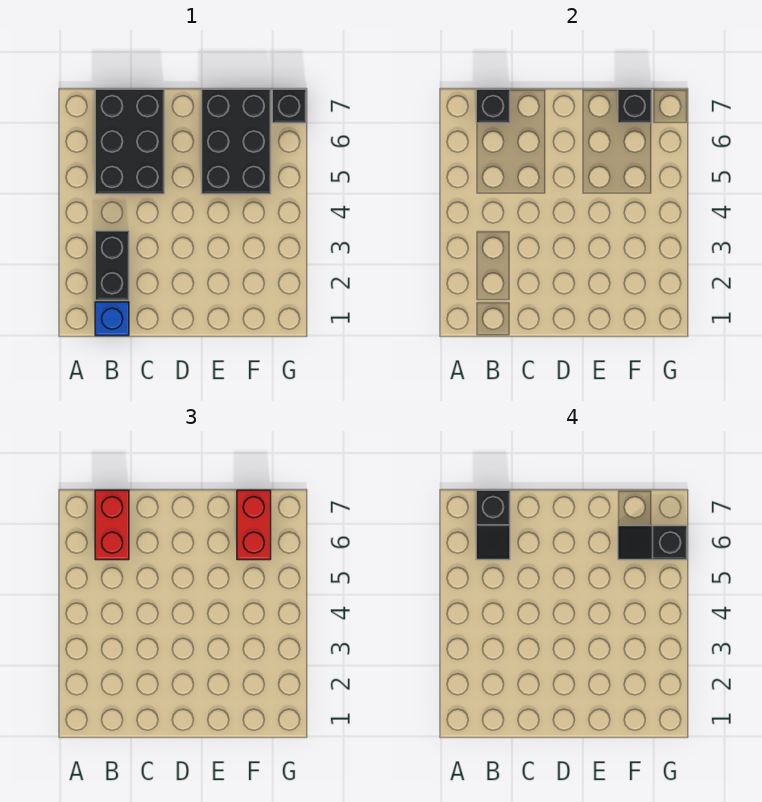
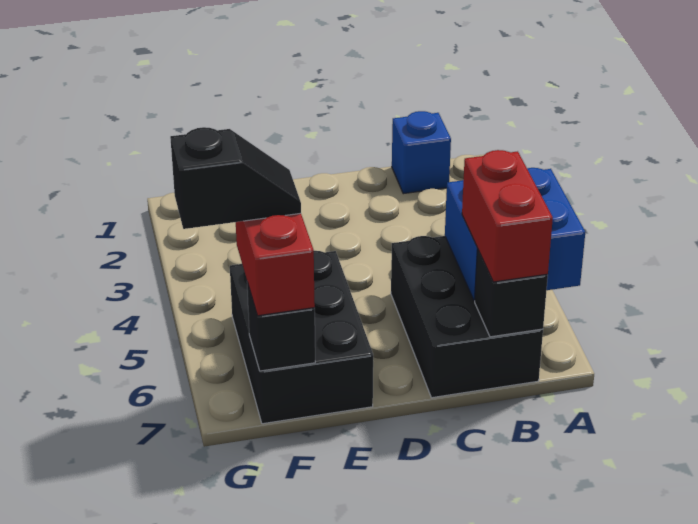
none -> blue 2x2 brick [445,168,585,301]
black 1x2 brick [95,231,129,300] -> none
black 1x2 slope [476,490,510,560] -> none
black 1x1 brick [272,89,306,123] -> none

